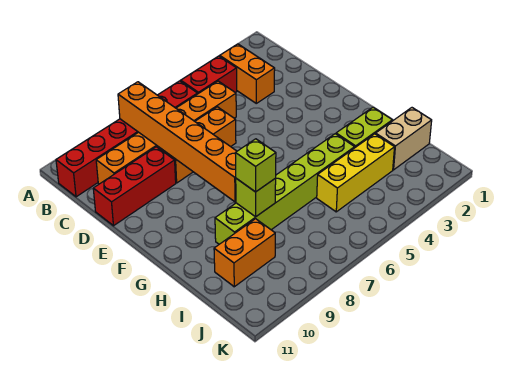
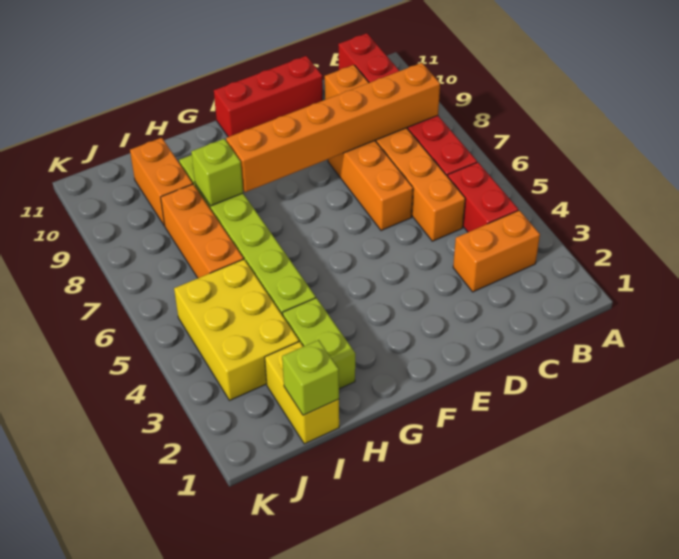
red 1x3 brick [93,147,176,226] -> red 1x3 brick turned to [214,56,323,137]
lime 1x1 brick [235,139,276,192] -> lime 1x1 brick moved to [282,340,339,415]
tan 1x2 brick [376,108,432,170] -> yellow 1x2 brick [265,342,339,444]
yellow 1x3 brick [317,134,395,212] -> yellow 2x3 brick [174,259,299,401]
none -> orange 1x3 brick [161,184,243,278]

